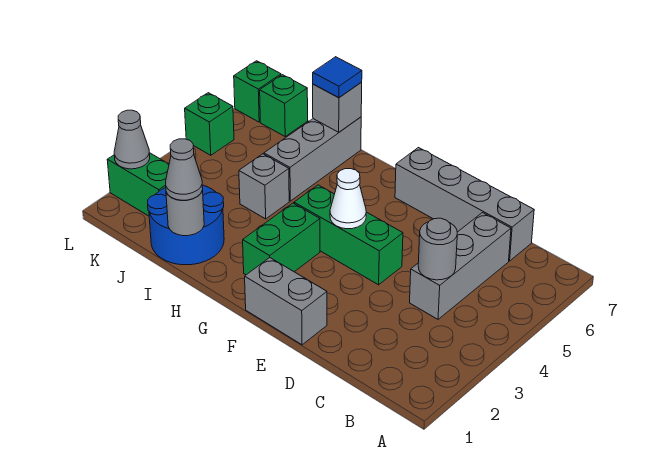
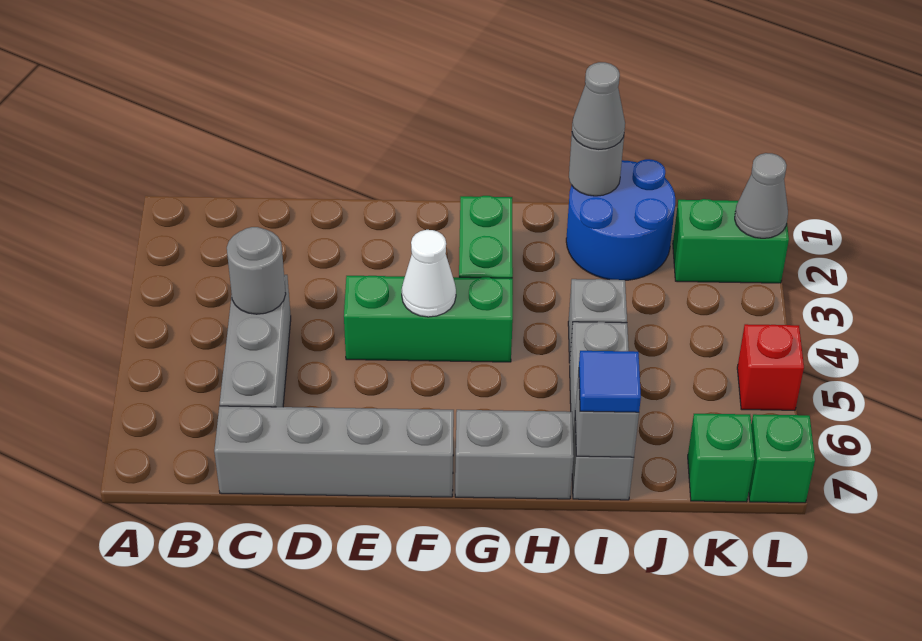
grey 1x2 brick [245,258,327,345] -> grey 1x2 brick moved to [455,410,574,499]
green 1x1 brick [185,93,234,155] -> red 1x1 brick [737,324,804,410]

